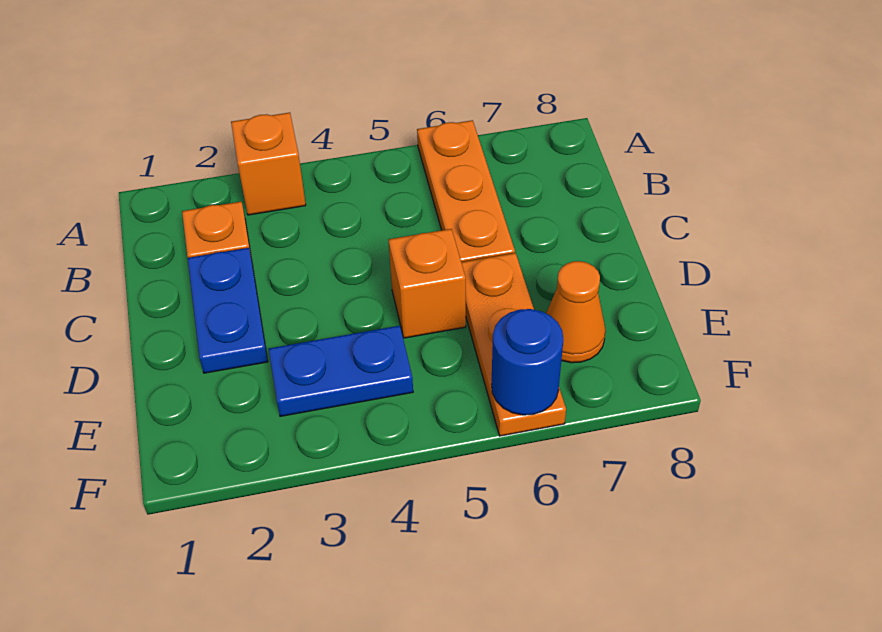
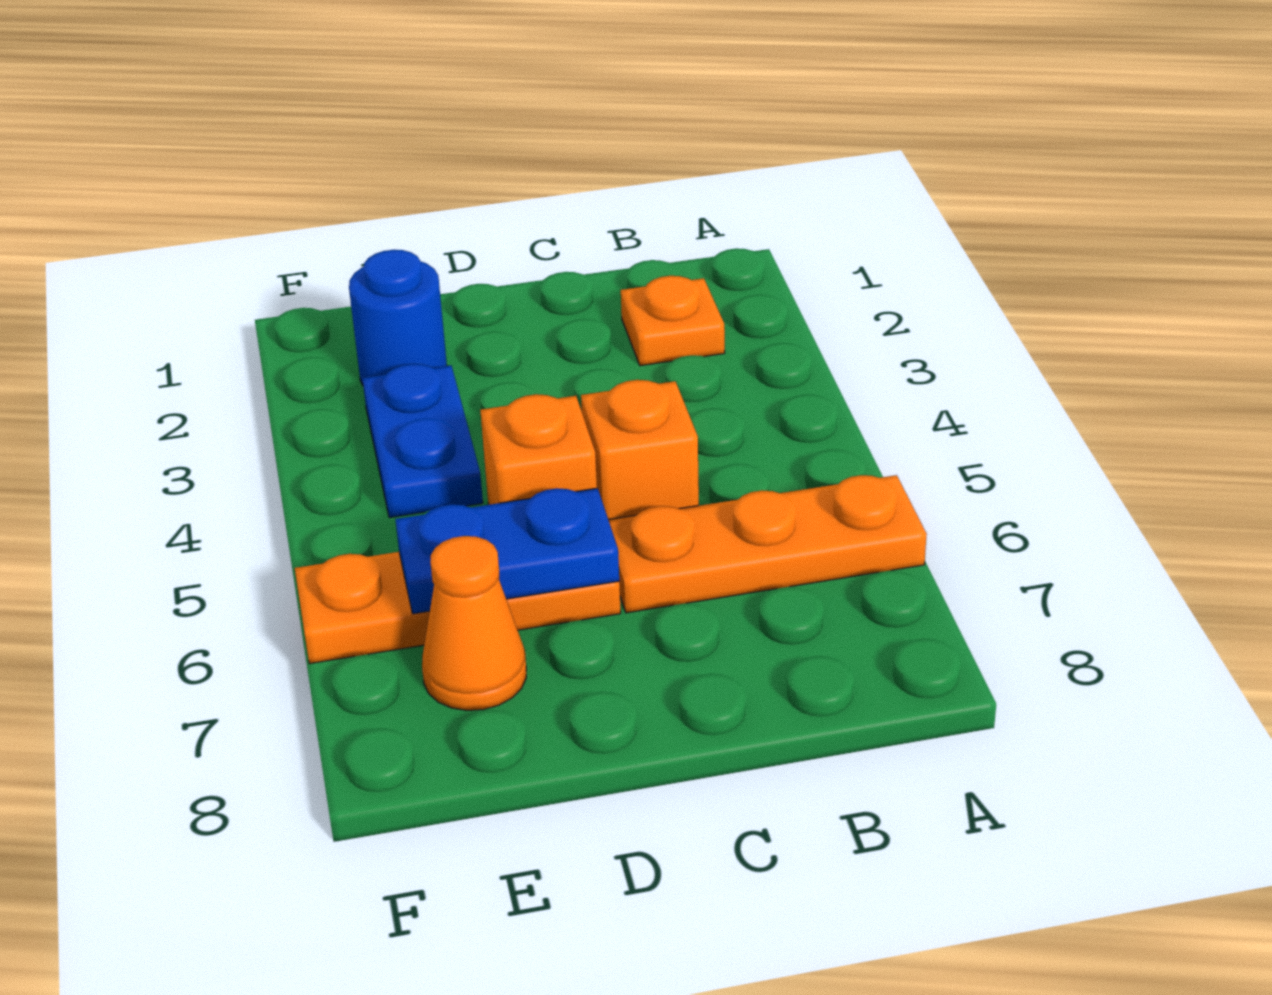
orange 1x1 brick [231,113,306,215] -> orange 1x1 brick moved to [581,380,699,520]
blue 1x2 plate [188,248,268,373] -> blue 1x2 plate moved to [395,488,619,614]
blue 1x1 round brick [491,309,563,415] -> blue 1x1 round brick moved to [349,250,447,385]

